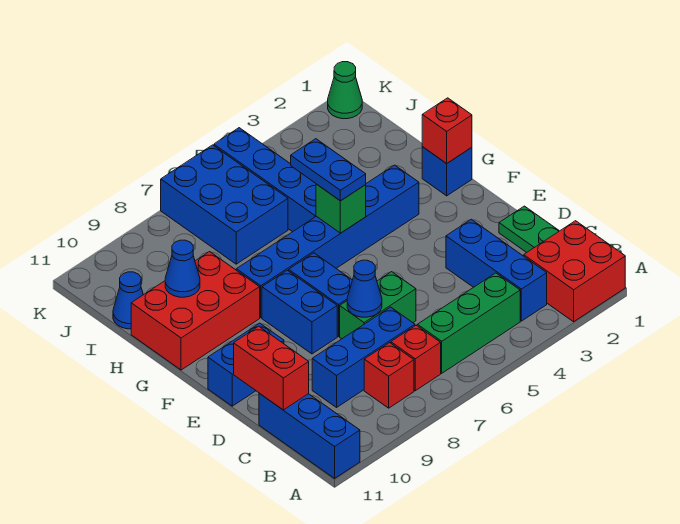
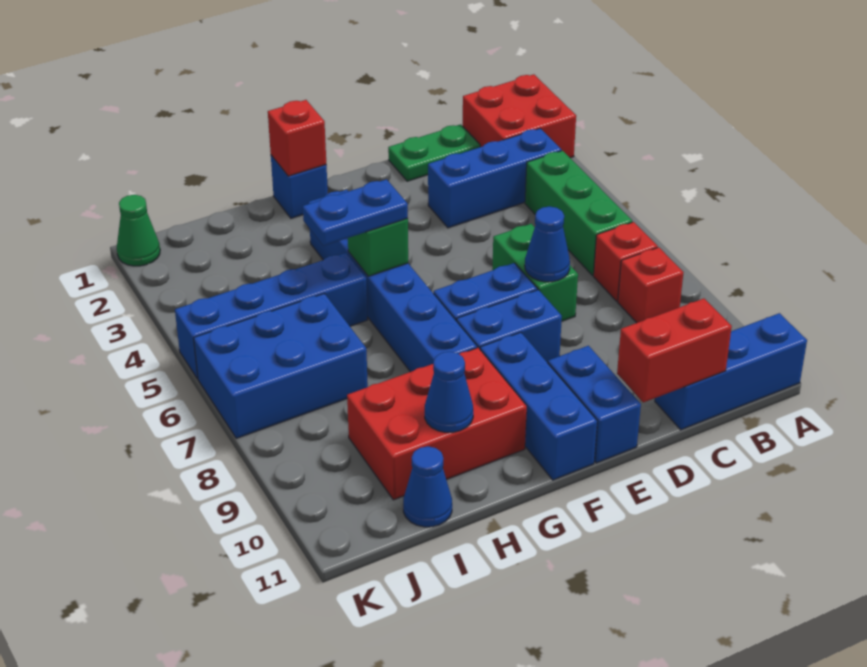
blue 1x3 brick [312,307,415,407] -> blue 1x3 brick moved to [480,332,597,480]
red 2x3 brick [131,252,260,370] -> red 2x3 brick turned to [347,348,527,500]

